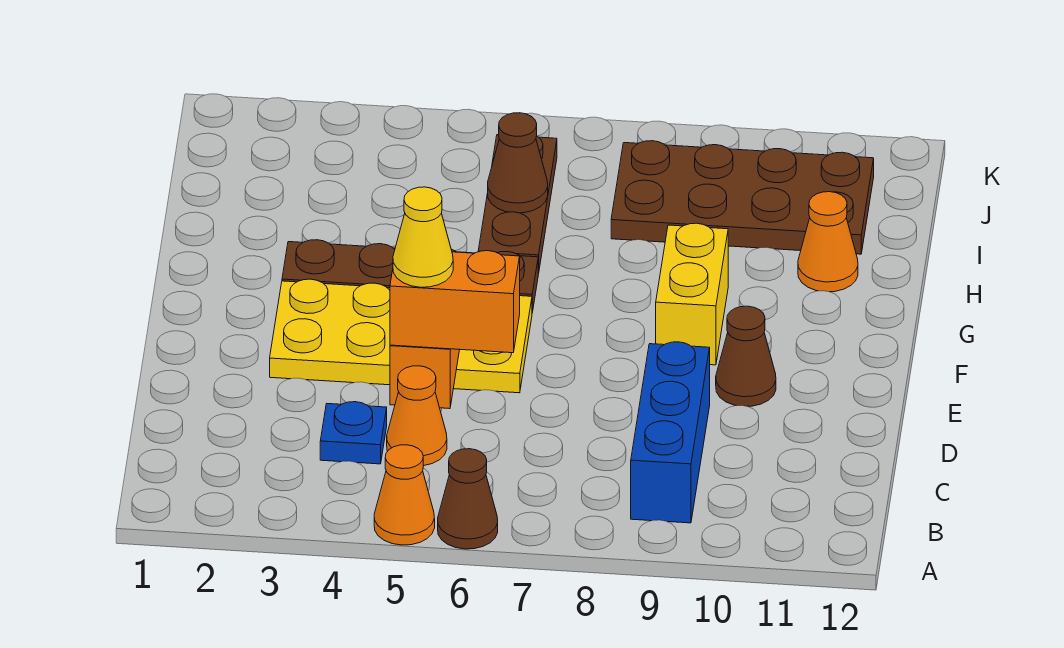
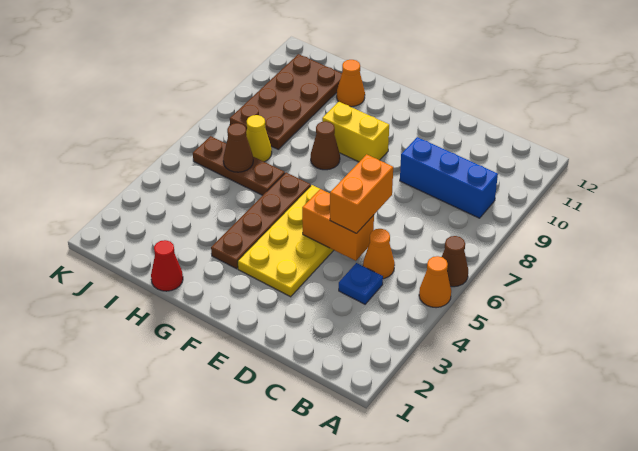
yellow 1x1 cone [393,187,453,287] -> yellow 1x1 cone moved to [246,115,272,162]
brown 1x1 cone [716,306,776,406] -> brown 1x1 cone moved to [311,121,340,170]
none -> red 1x1 cone [151,240,183,291]

